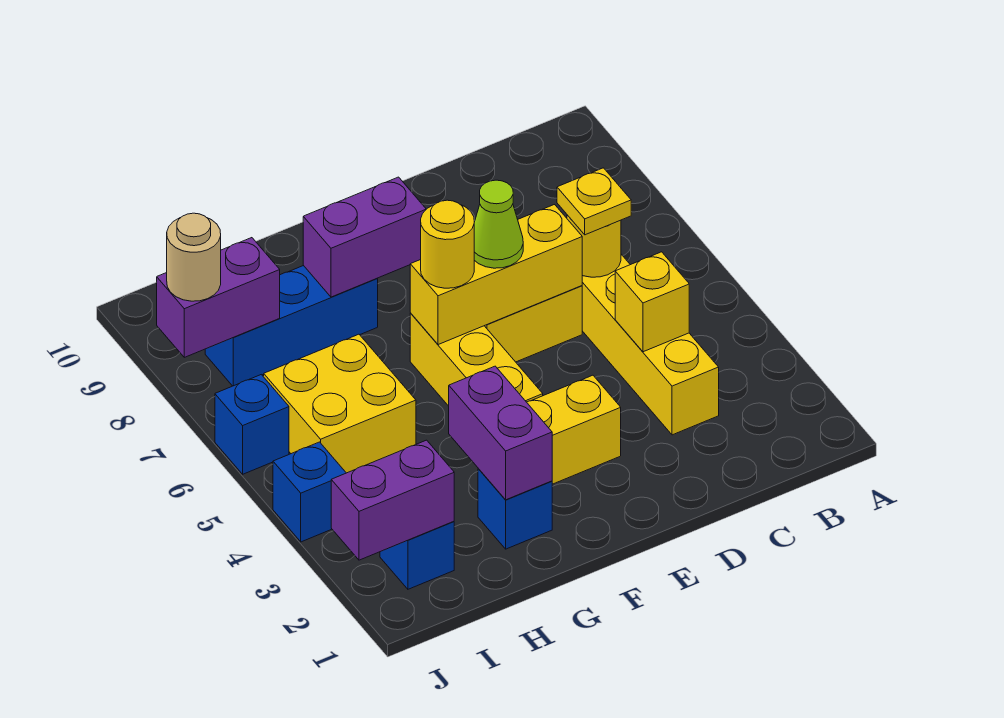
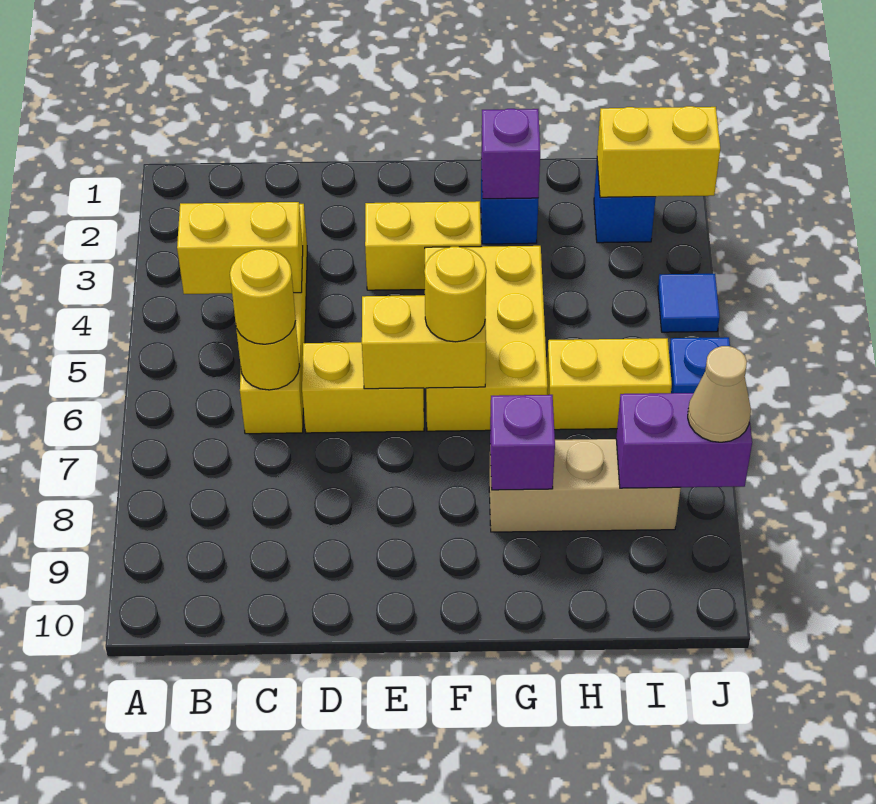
yellow 1x1 brick [615,252,689,352] -> yellow 1x2 brick [177,202,303,294]
yellow 1x1 plate [557,168,631,235] -> yellow 1x1 round brick [230,249,296,344]
yellow 1x3 brick [410,205,582,345] -> yellow 1x2 brick [362,295,486,389]
lime 1x1 cone [474,180,523,268] -> none
yellow 1x3 brick [410,313,543,406] -> yellow 2x3 brick [425,246,548,431]
purple 1x2 brick [303,177,426,297] -> purple 1x1 brick [490,395,555,490]
purple 1x2 brick [449,366,552,500] -> purple 1x1 brick [481,109,540,199]
blue 1x3 brick [205,266,378,386] -> tan 1x3 brick [489,439,681,532]
yellow 2x2 brick [264,334,416,473] -> yellow 1x2 brick [547,338,672,430]
purple 1x2 brick [331,440,454,560] -> yellow 1x2 brick [597,106,720,197]
blue 1x1 brick [273,442,346,542] -> blue 1x1 tile [658,274,720,332]
tan 1x1 round brick [167,213,221,301] -> tan 1x1 cone [688,346,751,442]

